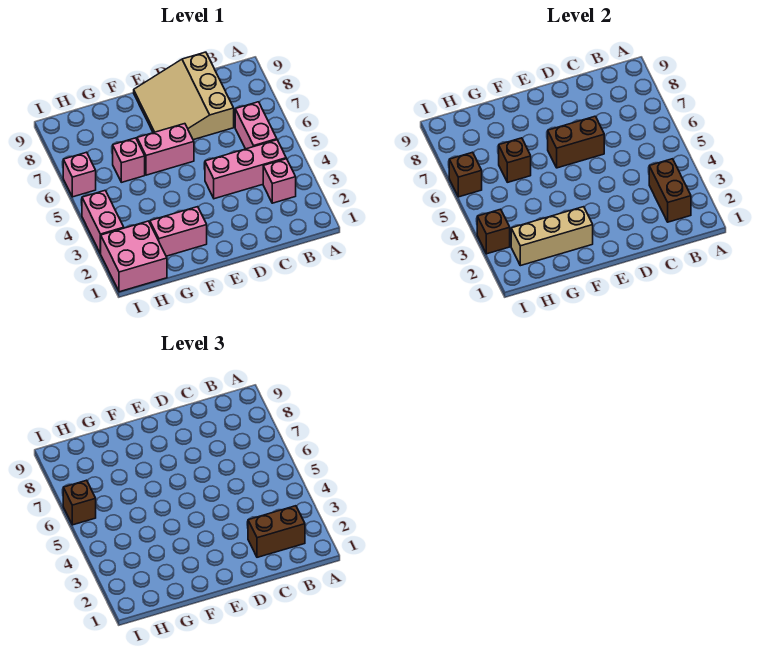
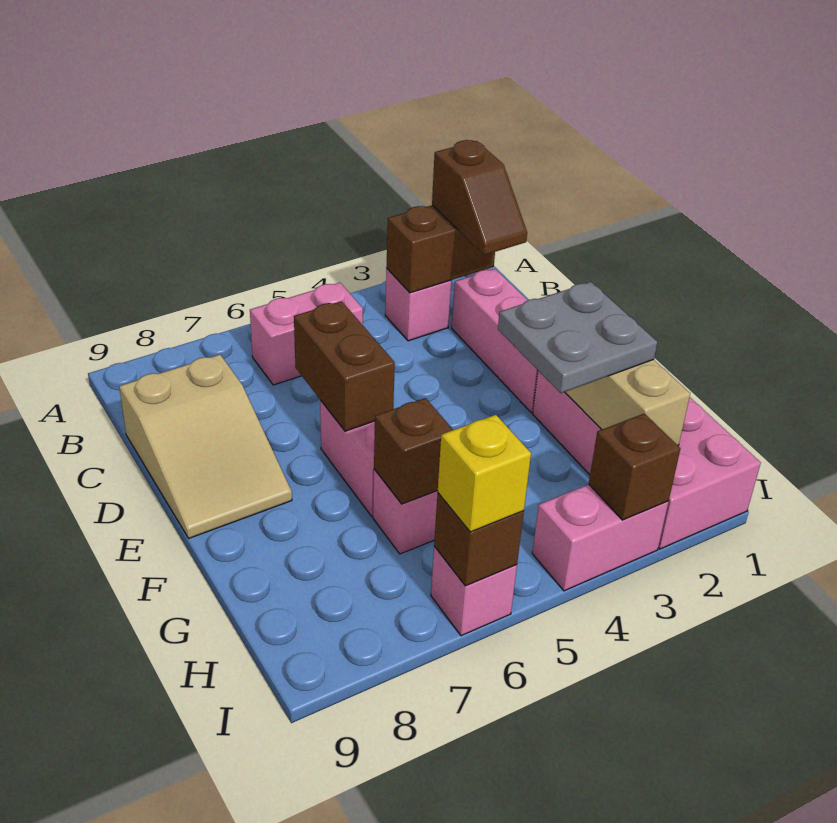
brown 1x2 brick [248,506,305,557] -> brown 1x2 slope [432,140,527,255]
pink 1x3 brick [205,140,286,199] -> pink 1x3 brick moved to [452,269,538,413]
tan 3x3 slope [134,52,234,140] -> tan 2x3 slope [119,355,292,538]
none -> grey 2x2 plate [498,282,657,393]
brown 1x1 brick [63,480,96,525] -> yellow 1x1 brick [438,415,531,532]

